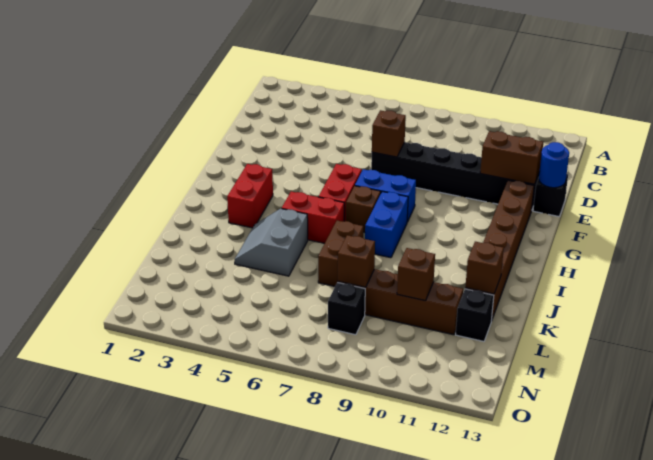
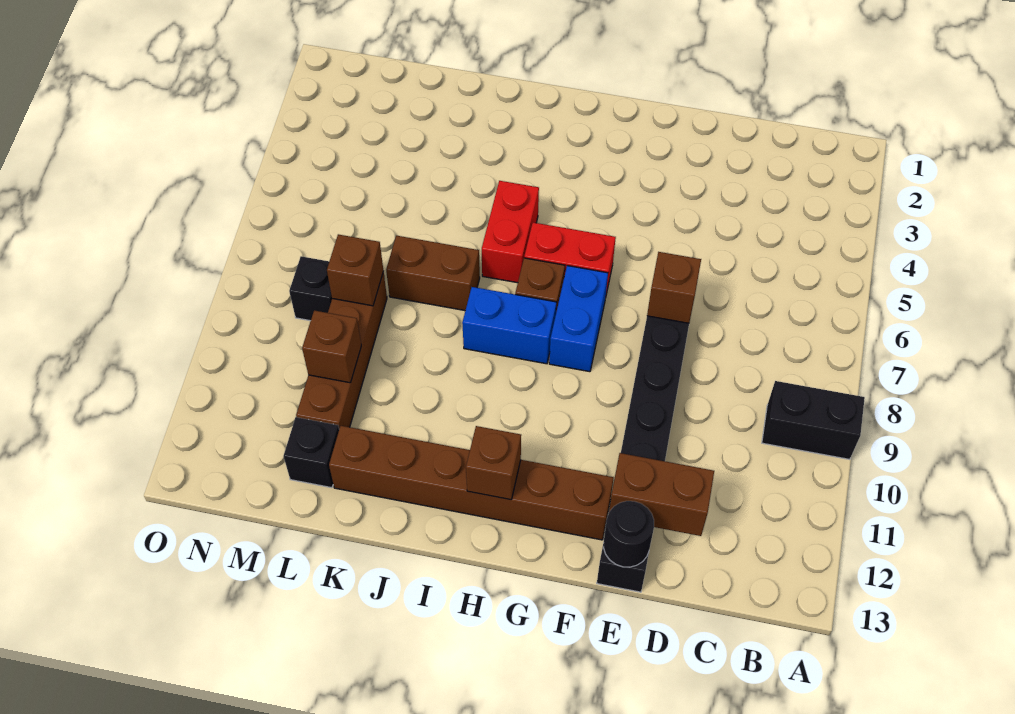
none -> black 1x2 brick [762,381,865,459]
brown 1x2 brick [480,131,543,184] -> brown 1x2 brick turned to [609,453,714,536]
blue 1x1 round brick [539,142,569,188] -> black 1x1 round brick [604,501,654,567]
red 1x2 brick [227,164,273,228] -> none
grey 2x2 slope [235,209,308,276] -> none
brown 1x1 brick [465,242,504,294] -> brown 1x1 brick moved to [466,426,521,500]

